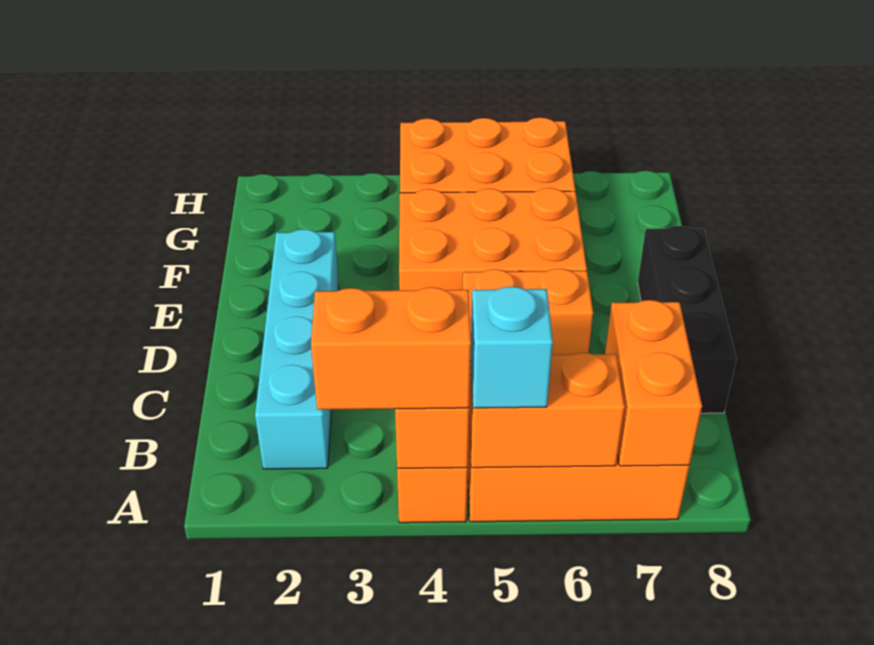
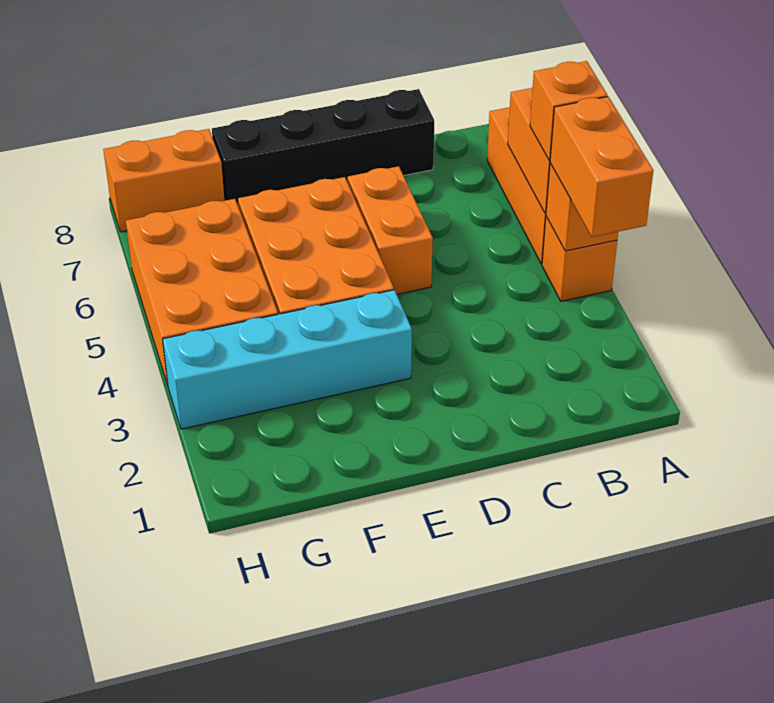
cyan 1x1 brick [471,287,553,408] -> orange 1x1 brick [530,61,607,160]
orange 1x2 brick [605,300,702,466] -> orange 1x2 brick moved to [103,129,224,232]
cyan 1x4 brick [255,229,339,469] -> cyan 1x4 brick moved to [163,290,412,429]
black 1x3 brick [638,226,737,413] -> black 1x4 brick [212,89,434,207]

